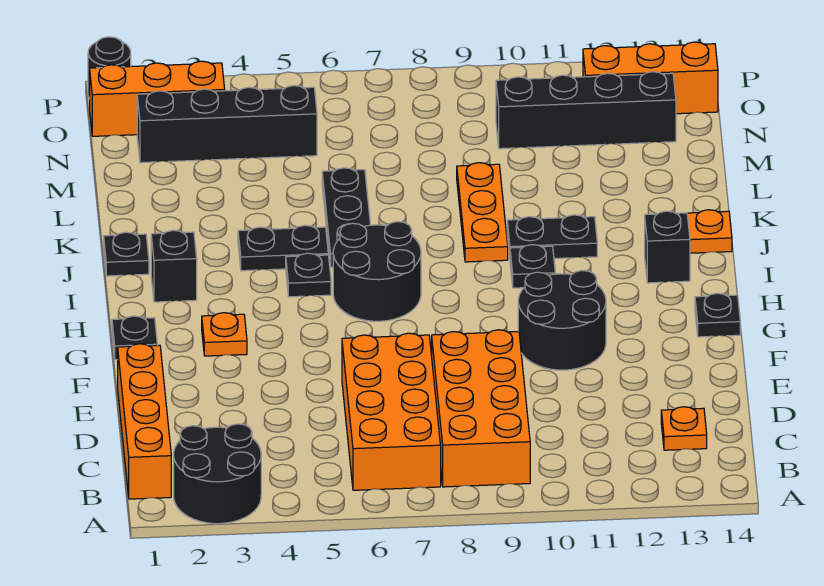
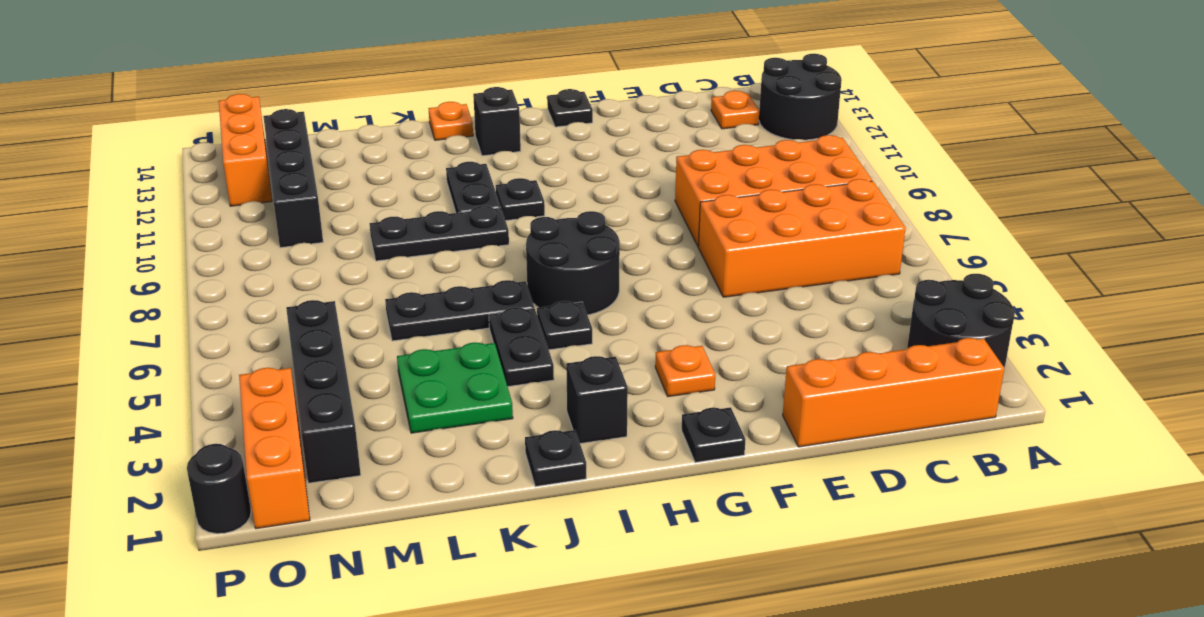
black 2x2 round brick [518,270,606,370] -> black 2x2 round brick moved to [759,54,842,140]
orange 1x3 plate [457,163,508,262] -> black 1x3 plate [370,206,509,261]
none -> green 2x2 plate [397,343,513,433]

